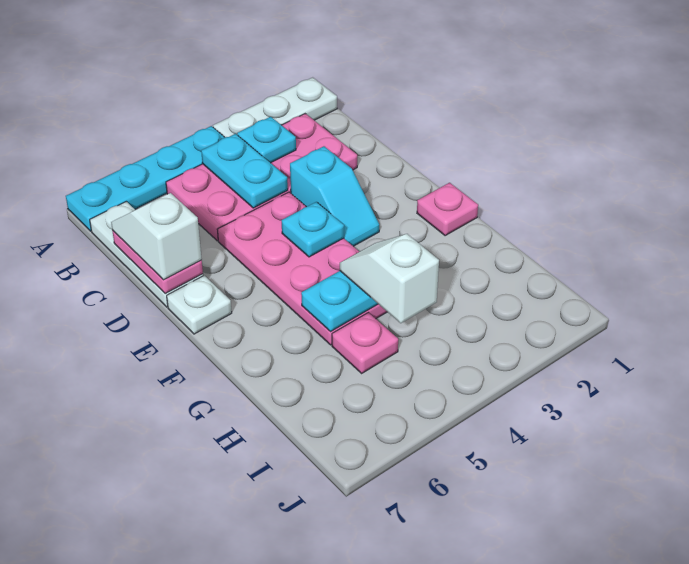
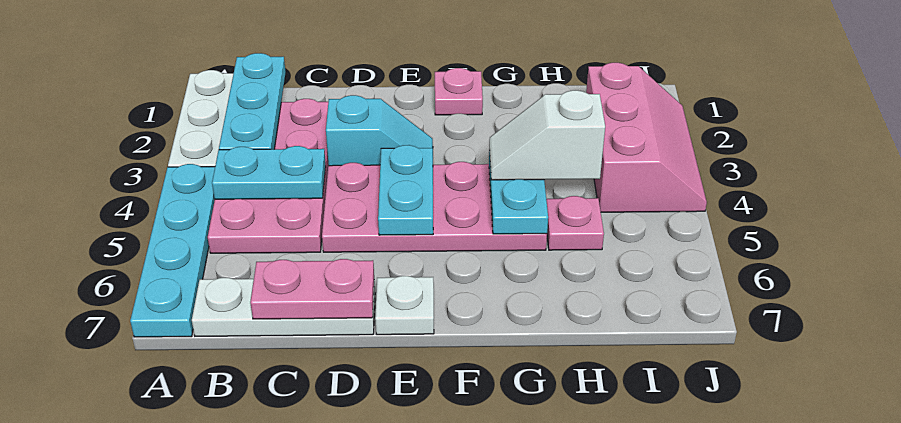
cyan 1x1 plate [237,117,296,163] -> cyan 1x3 plate [219,53,286,150]
white 1x2 slope [111,193,202,280] -> none
cyan 1x1 plate [282,202,344,257] -> cyan 1x2 plate [378,145,433,235]
none -> pink 2x3 slope [586,63,707,212]

